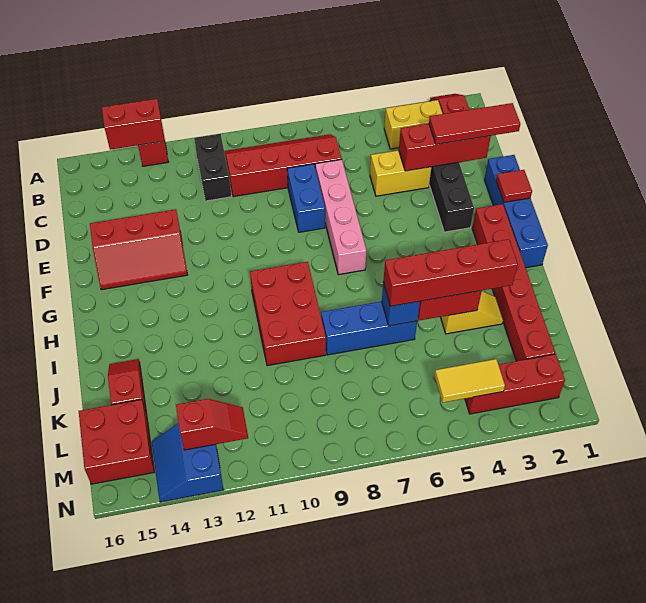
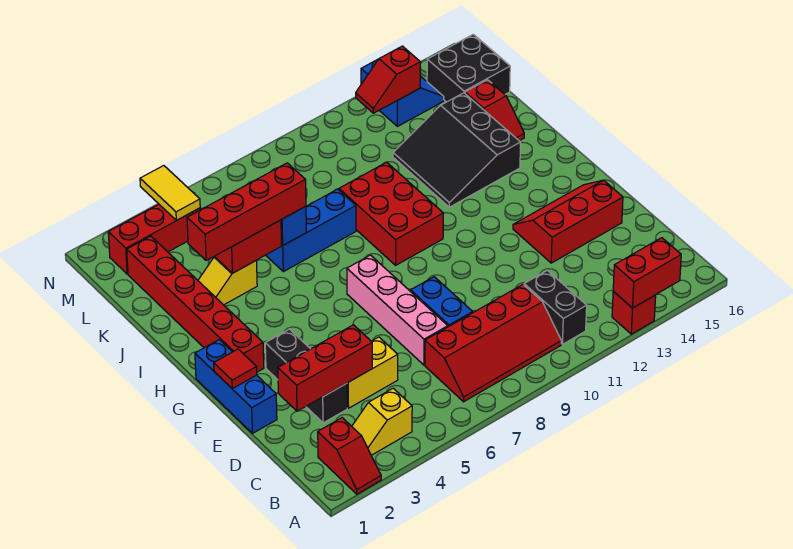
yellow 1x2 brick [384,100,443,149] -> yellow 1x2 slope [352,388,412,455]
red 1x3 tile [429,103,520,144] -> none
blue 1x4 brick [484,155,548,268] -> blue 1x3 brick [195,340,277,433]
none -> black 3x3 slope [393,93,521,207]
red 2x2 brick [79,400,154,484] -> black 2x2 brick [427,34,510,102]
yellow 1x2 tile [435,359,505,403] -> yellow 1x2 tile turned to [140,166,200,220]

